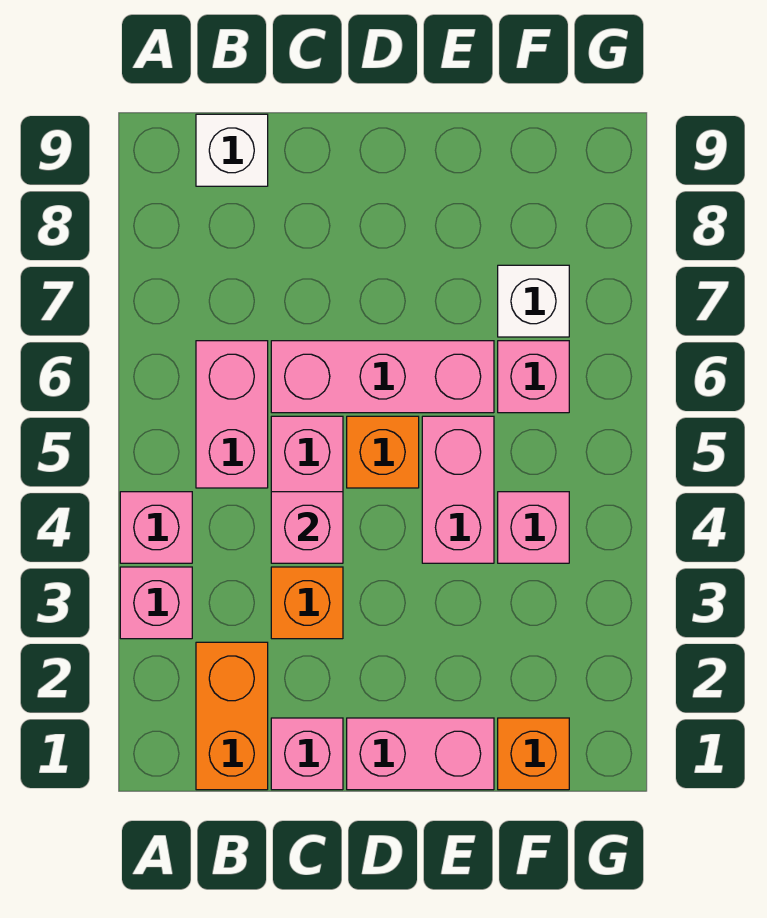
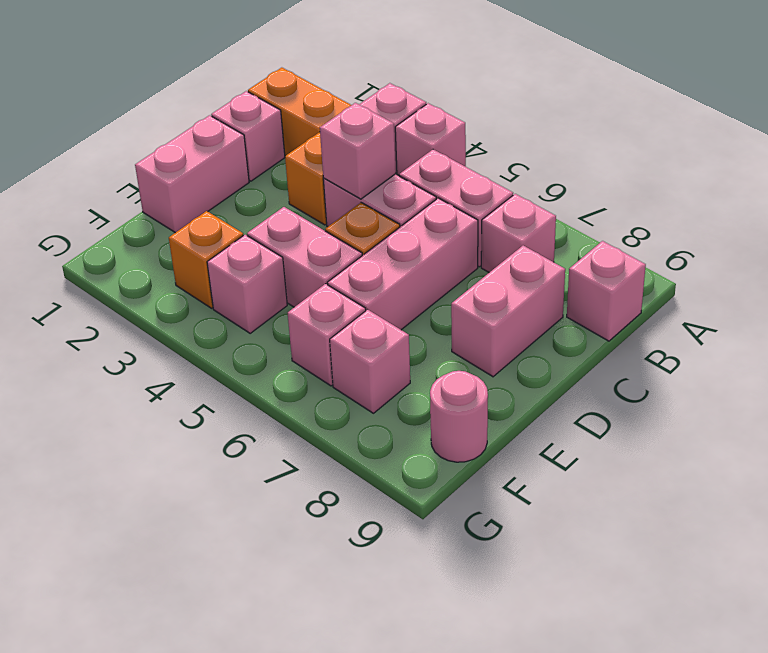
none -> pink 1x1 brick [481,194,556,272]
white 1x1 brick [196,114,268,186] -> pink 1x1 brick [567,241,646,341]
none -> pink 1x2 brick [451,246,565,377]
orange 1x1 brick [498,718,569,790] -> orange 1x1 brick moved to [169,211,243,308]
white 1x1 brick [498,265,569,337] -> pink 1x1 brick [330,309,410,413]
none -> pink 1x1 round brick [430,371,488,462]

